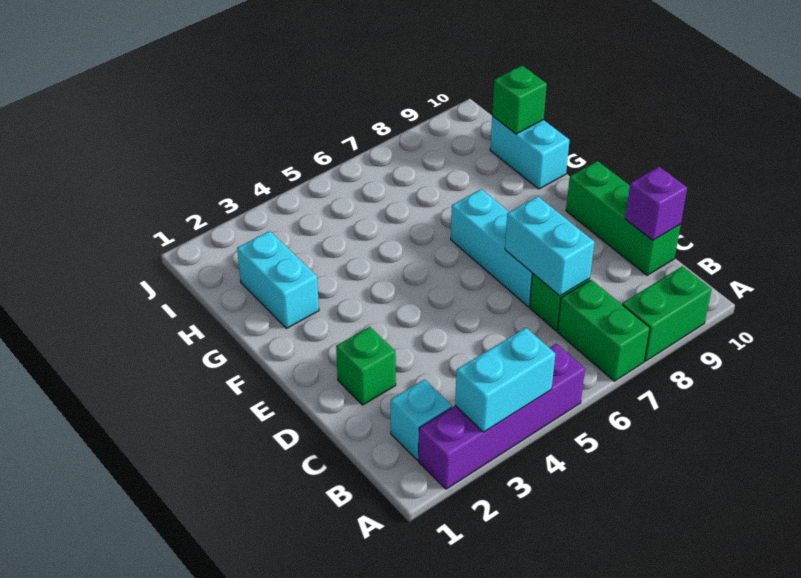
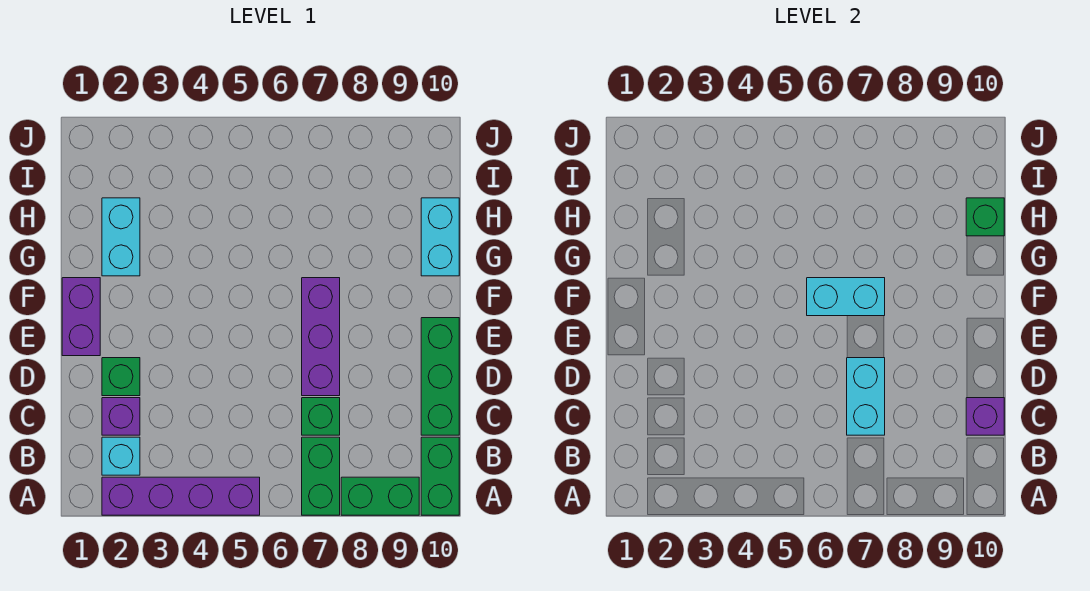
cyan 1x2 brick [455,328,555,432] -> cyan 1x2 brick moved to [807,278,885,316]
none -> green 1x2 brick [421,437,459,515]
none -> purple 1x1 brick [102,398,140,435]
cyan 1x3 brick [451,189,533,307] -> purple 1x3 brick [302,278,340,396]
none -> purple 1x2 brick [62,278,100,356]

